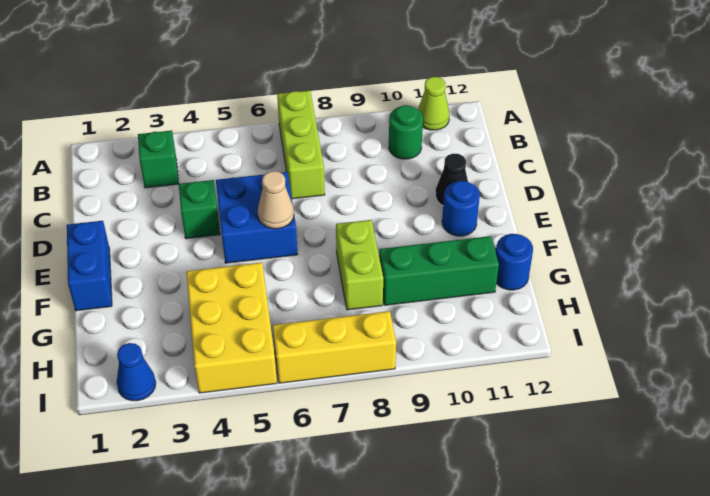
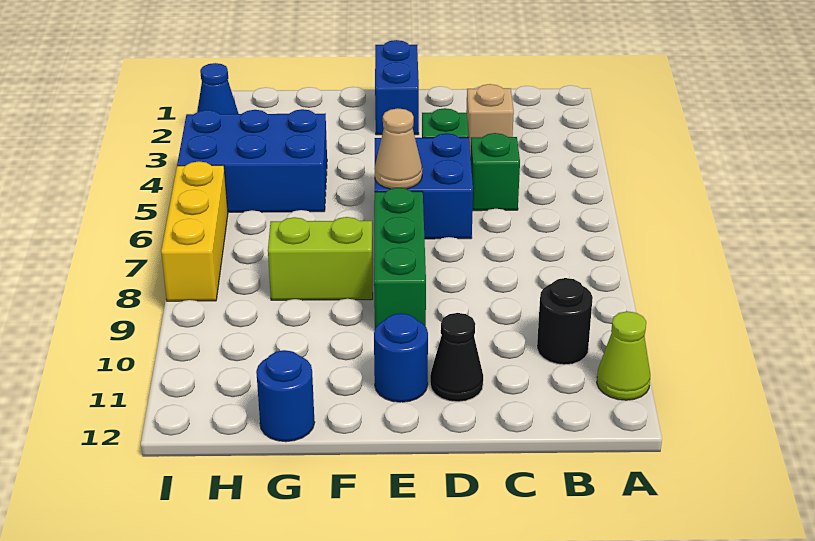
lime 1x3 brick [277,90,325,199] -> none
green 1x1 brick [138,131,179,188] -> green 1x1 brick moved to [471,133,520,211]
green 1x1 round brick [389,105,423,159] -> black 1x1 round brick [537,278,593,365]
none -> tan 1x1 brick [466,84,514,157]
blue 1x2 brick [67,221,112,311] -> blue 1x2 brick turned to [375,40,419,135]
yellow 2x3 brick [186,262,277,393] -> blue 2x3 brick [177,109,327,212]
green 1x3 brick [379,236,499,305] -> green 1x3 brick moved to [374,188,426,328]

